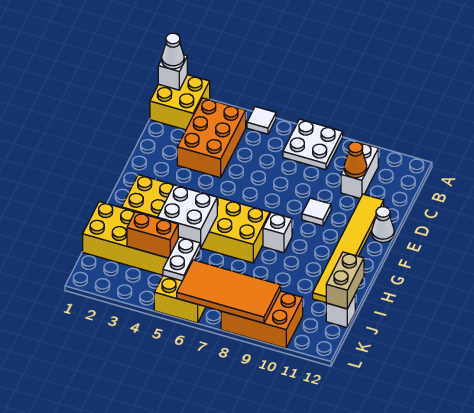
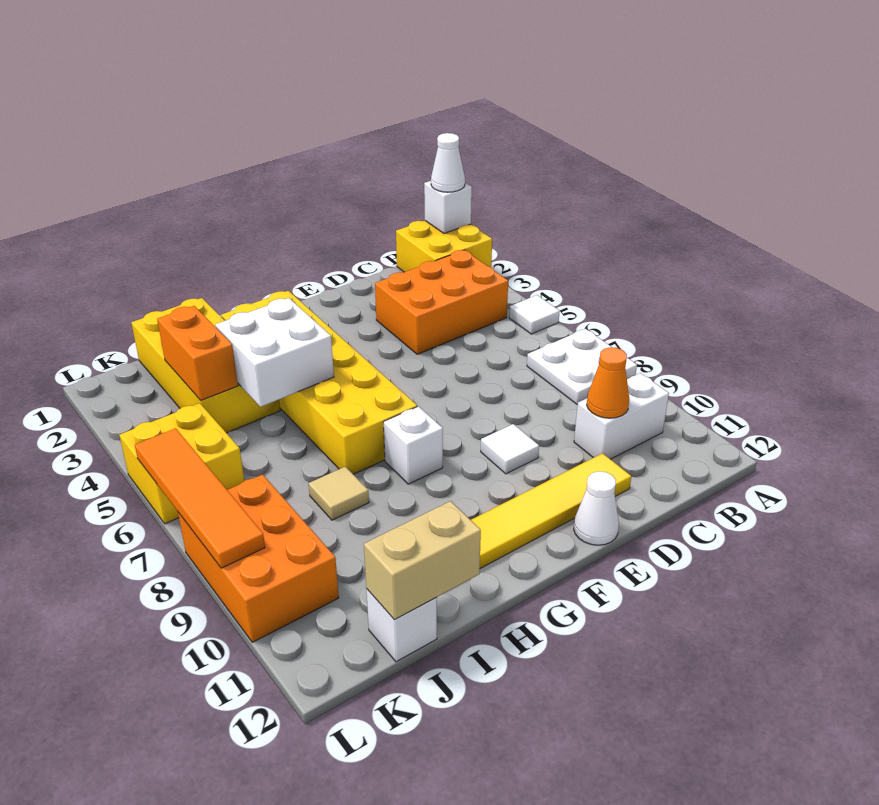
none -> tan 1x1 tile [309,467,369,520]
white 1x2 plate [163,237,200,281] -> none
orange 2x4 tile [177,260,281,323] -> orange 1x4 tile [135,428,265,568]

